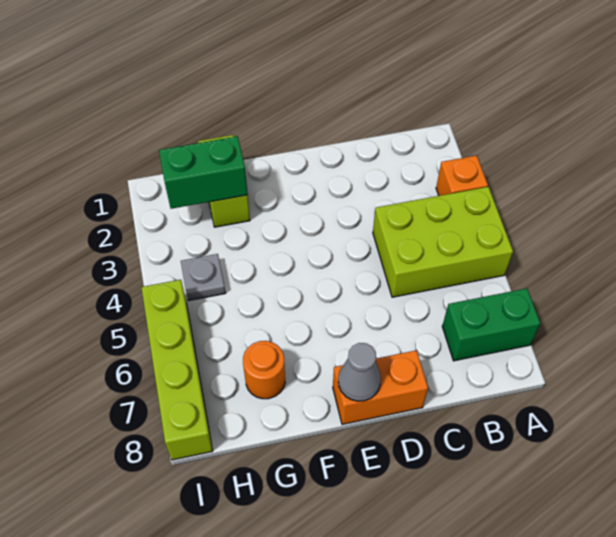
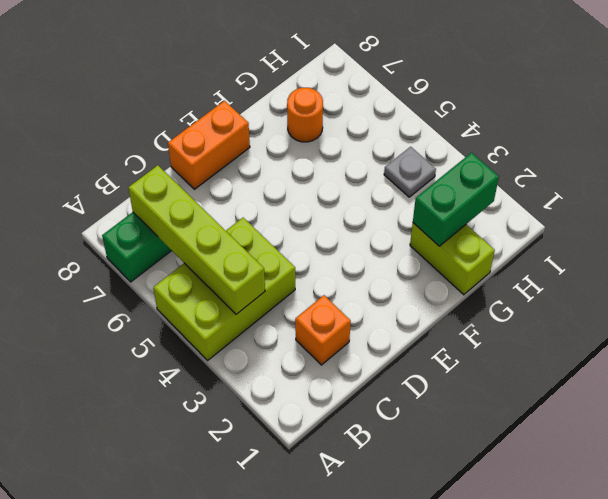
orange 1x1 brick [436,155,488,196] -> orange 1x1 brick moved to [295,295,351,365]
grey 1x1 cone [338,343,381,401] -> none
lime 1x4 brick [141,280,213,460] -> lime 1x4 brick moved to [128,165,265,314]

